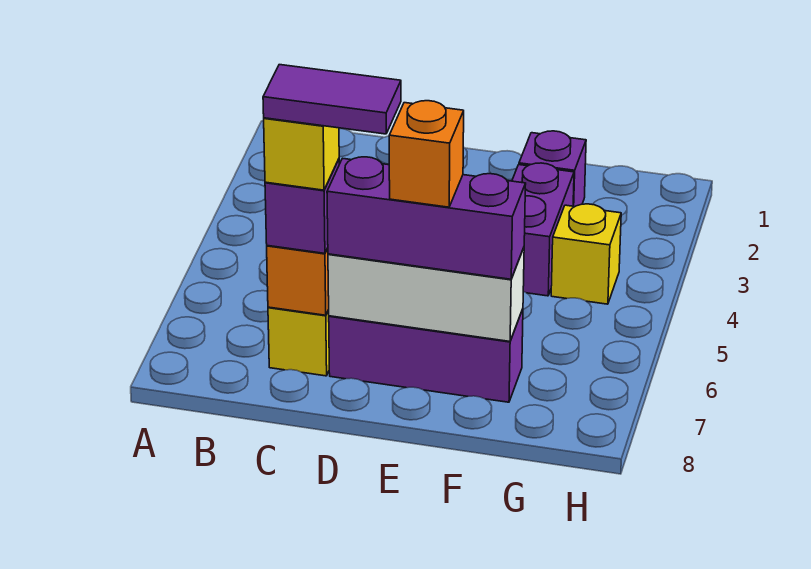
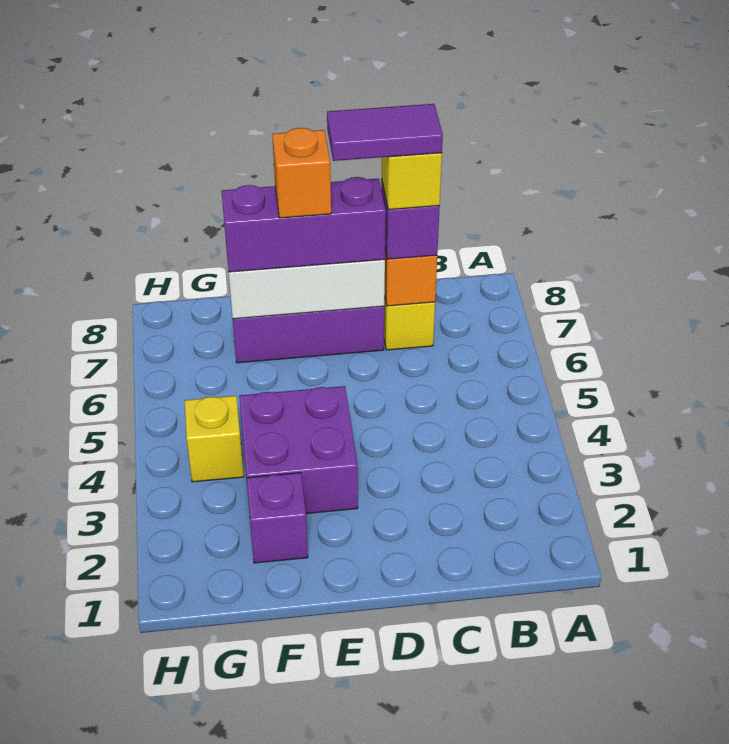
purple 1x2 brick [512,163,574,296] -> purple 2x2 brick [239,386,358,514]

